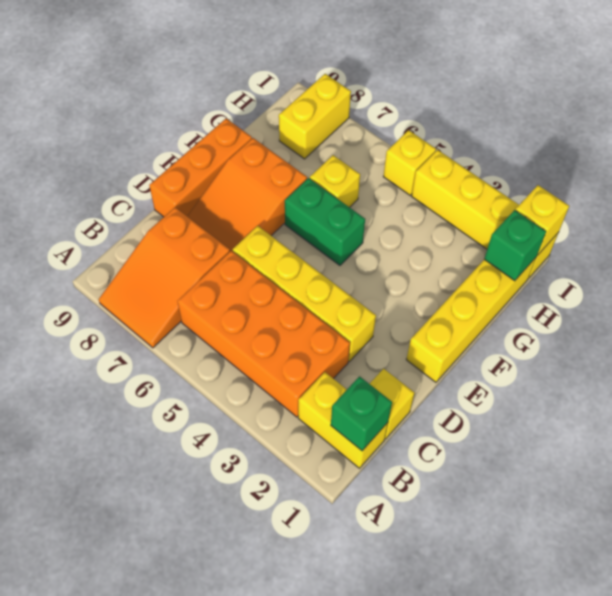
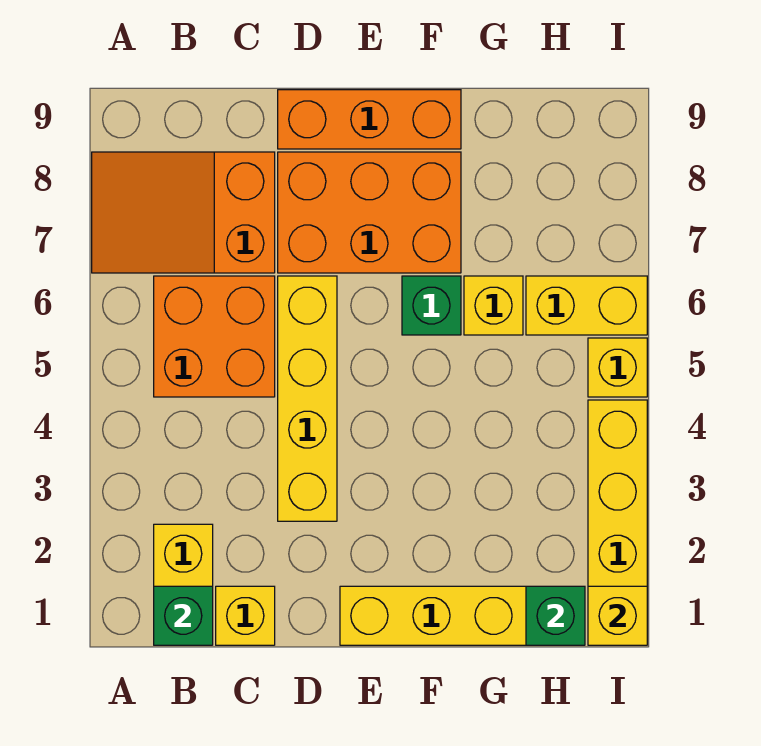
orange 2x4 brick [177,251,350,417] -> orange 2x2 brick [154,276,275,397]
orange 2x3 slope [187,138,307,251] -> orange 2x3 brick [278,152,461,273]
green 1x2 brick [285,178,365,265] -> green 1x1 brick [402,276,461,335]
yellow 1x2 brick [279,74,351,159] -> yellow 1x2 brick moved to [526,276,647,335]

